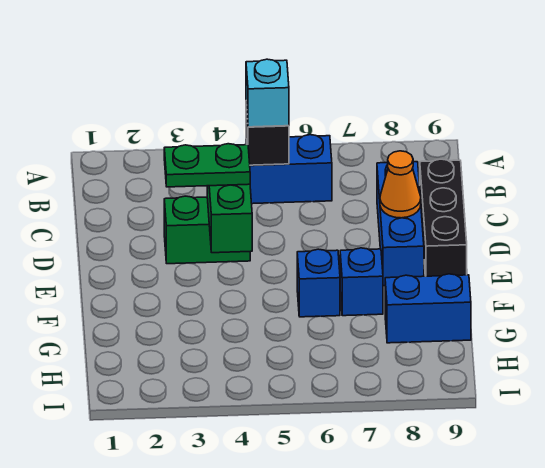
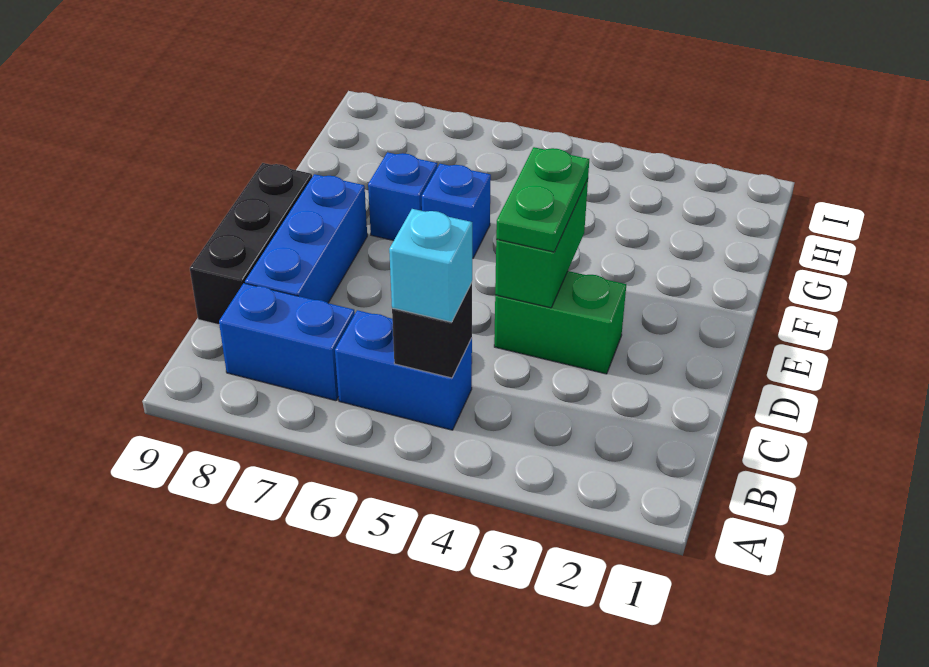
green 1x2 plate [164,144,250,187] -> green 1x2 plate turned to [496,147,589,252]
orange 1x1 cone [380,151,421,218] -> none
blue 1x2 brick [385,274,471,343] -> blue 1x2 brick moved to [219,283,355,401]

